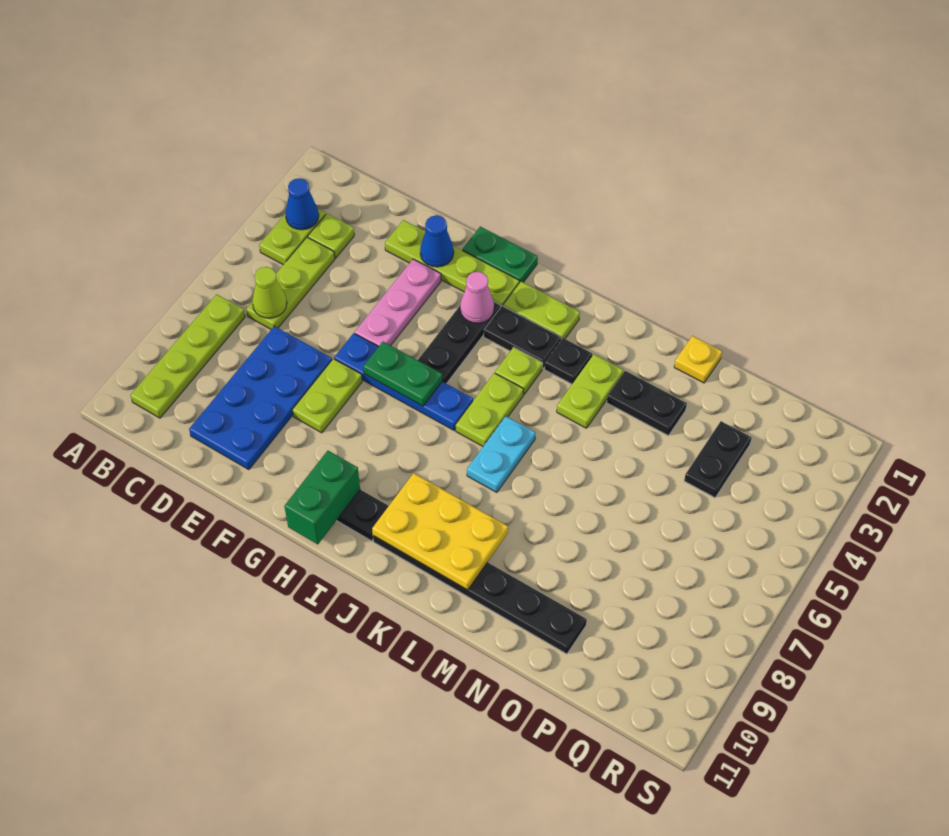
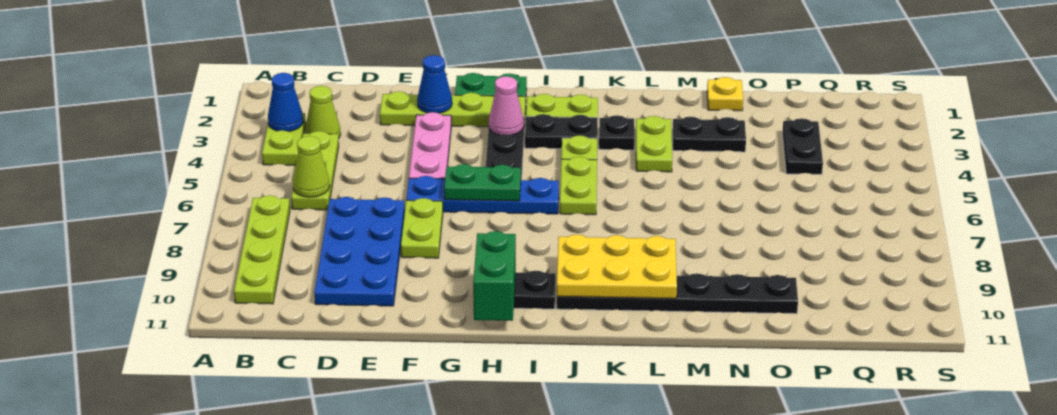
lime 1x1 plate [308,214,354,258] -> lime 1x1 cone [305,86,341,139]
cyan 1x2 plate [467,416,535,492] -> none

